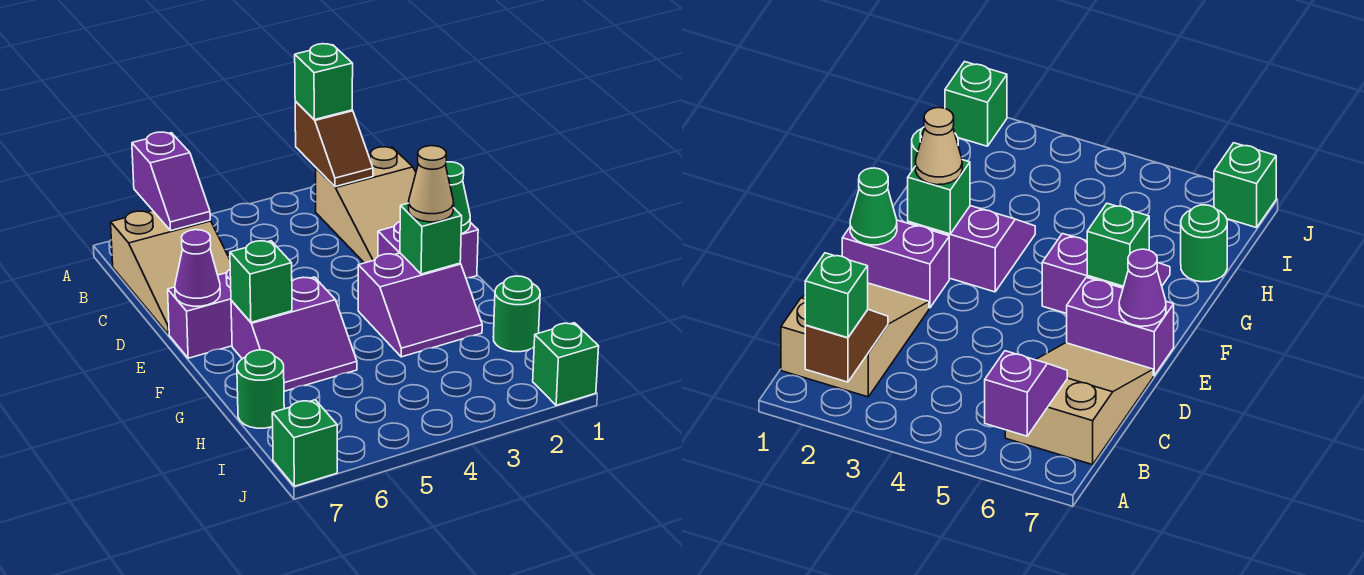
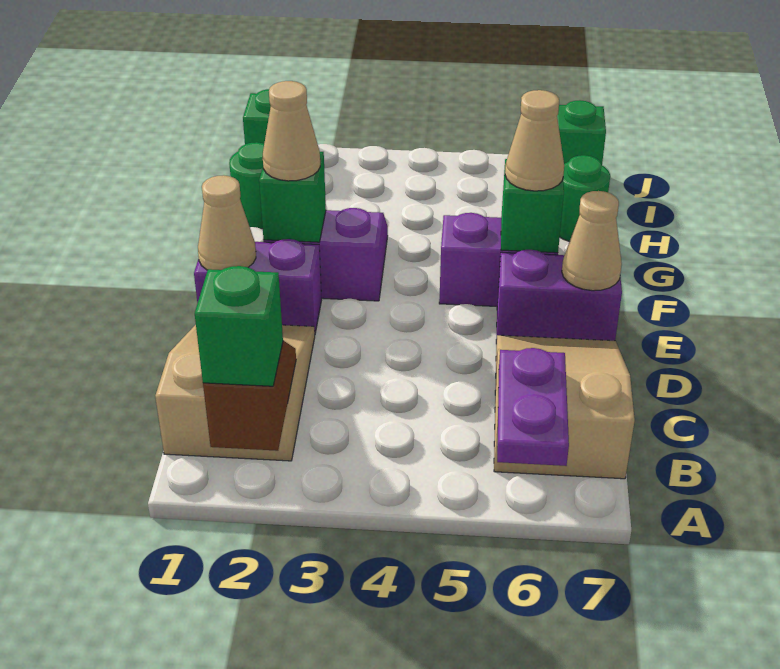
purple 1x2 slope [132,132,210,230] -> purple 1x2 plate [497,348,569,466]
green 1x1 cone [445,162,470,234] -> tan 1x1 cone [198,175,256,270]
purple 1x1 cone [175,230,220,306] -> tan 1x1 cone [562,191,622,291]
none -> tan 1x1 cone [505,90,564,191]

